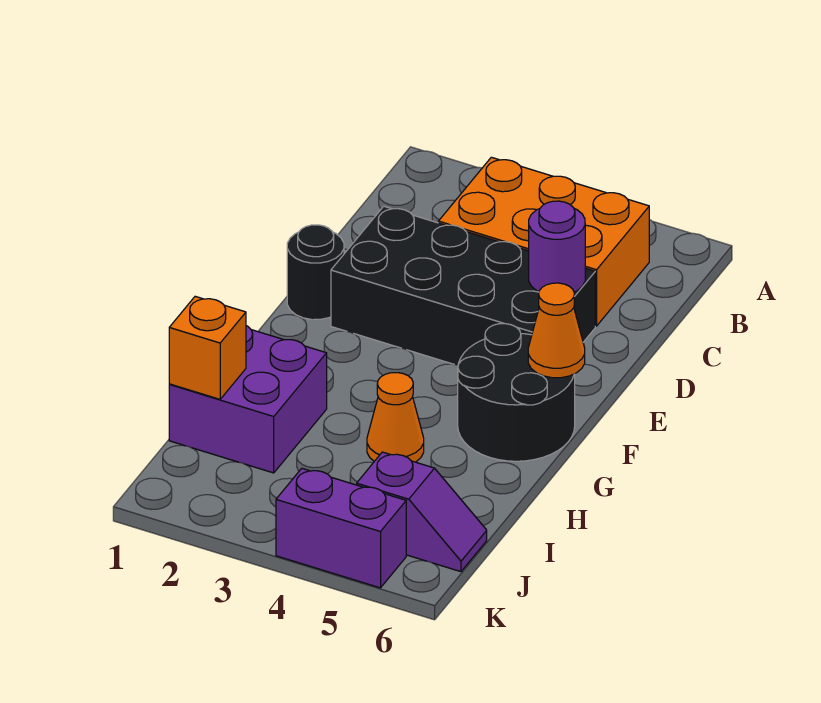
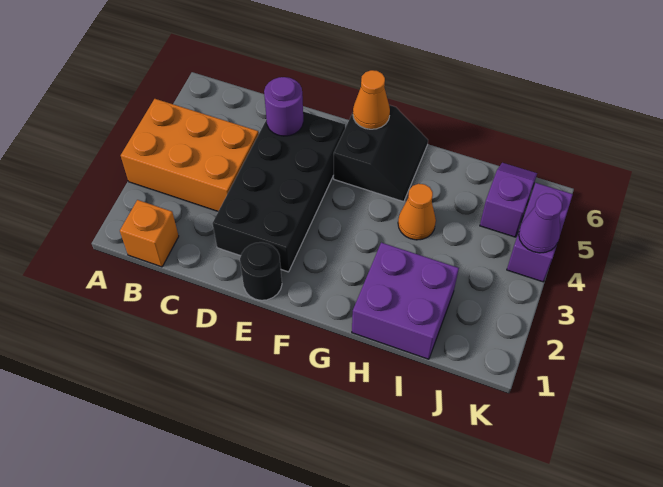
orange 2x3 brick [438,157,649,326] -> orange 2x3 brick turned to [121,99,259,211]
black 2x2 round brick [458,324,575,461] -> black 2x2 slope [334,105,428,202]
orange 1x1 brick [169,296,246,399] -> orange 1x1 brick moved to [120,200,179,267]
none -> purple 1x1 cone [519,193,562,253]

